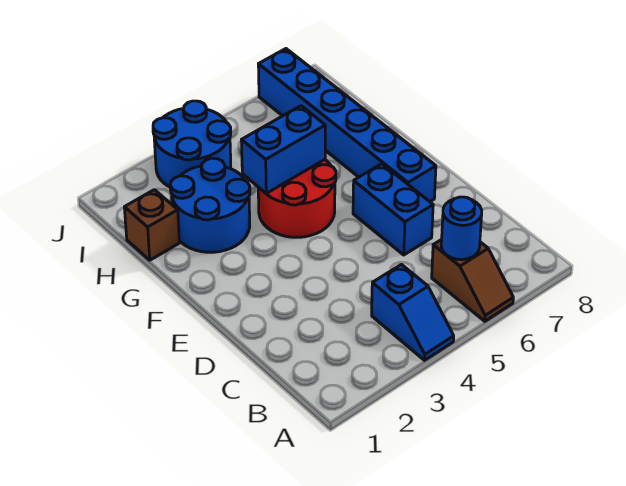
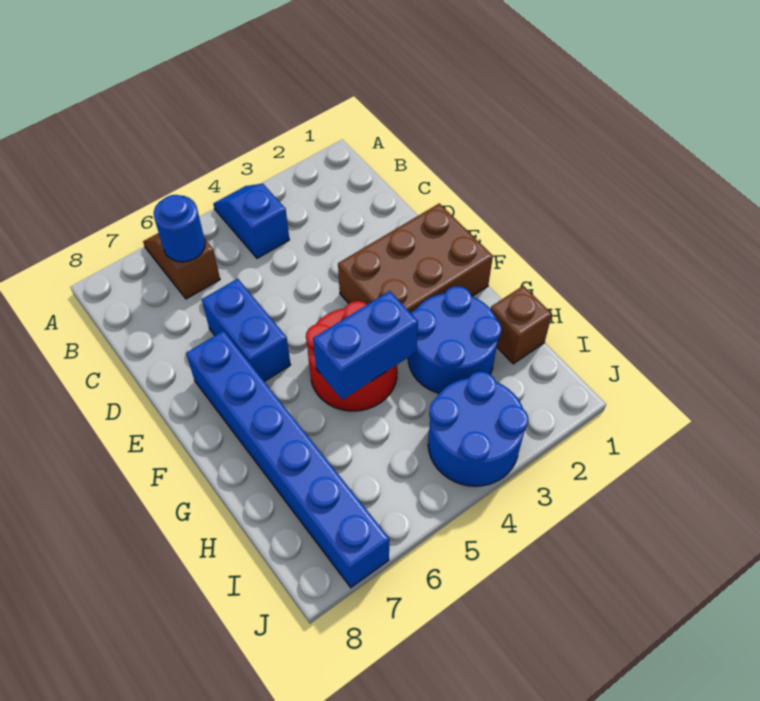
none -> brown 2x3 brick [338,203,493,313]

